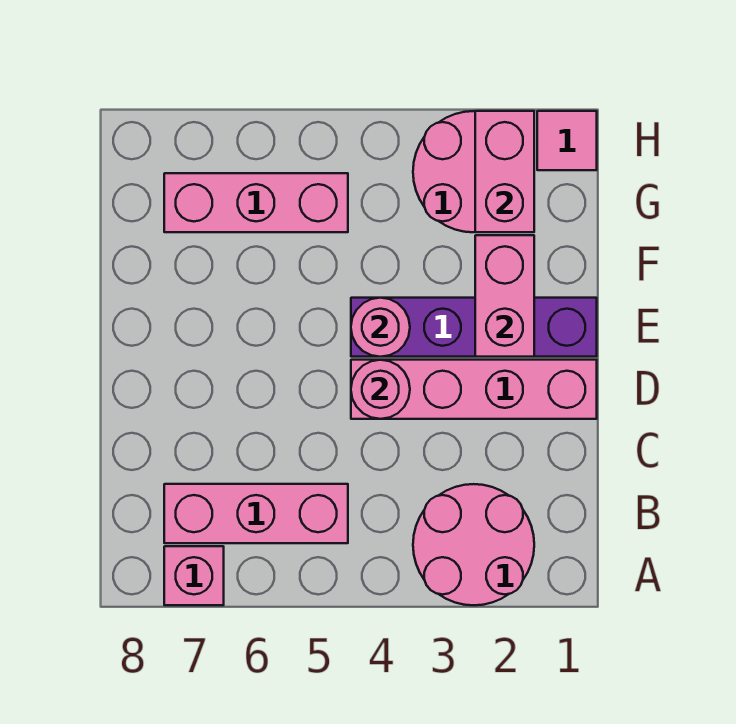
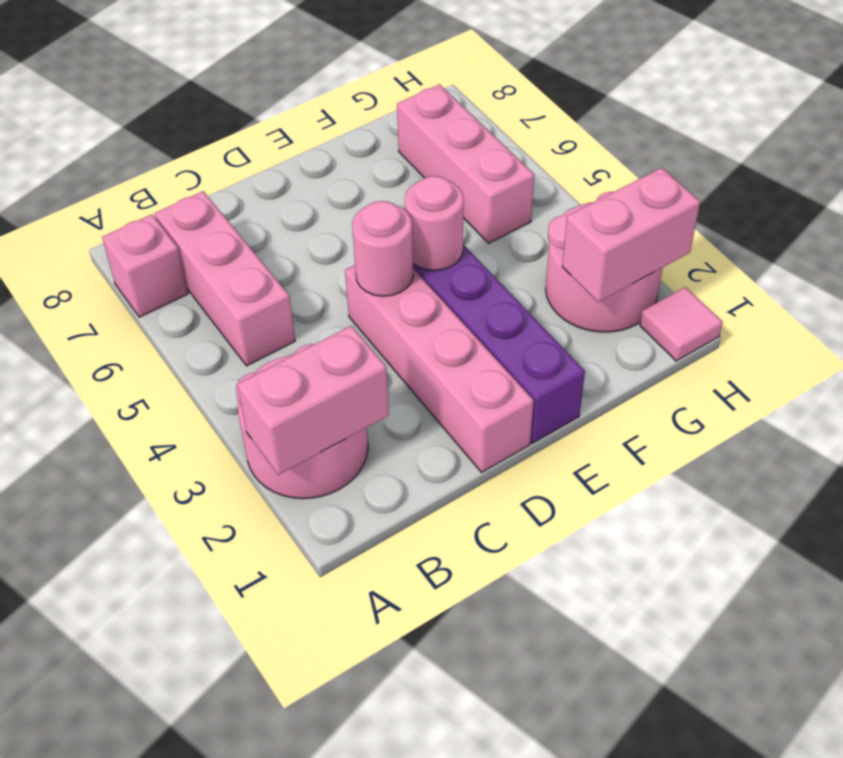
pink 1x2 brick [475,235,534,357] -> pink 1x2 brick moved to [237,326,389,475]

